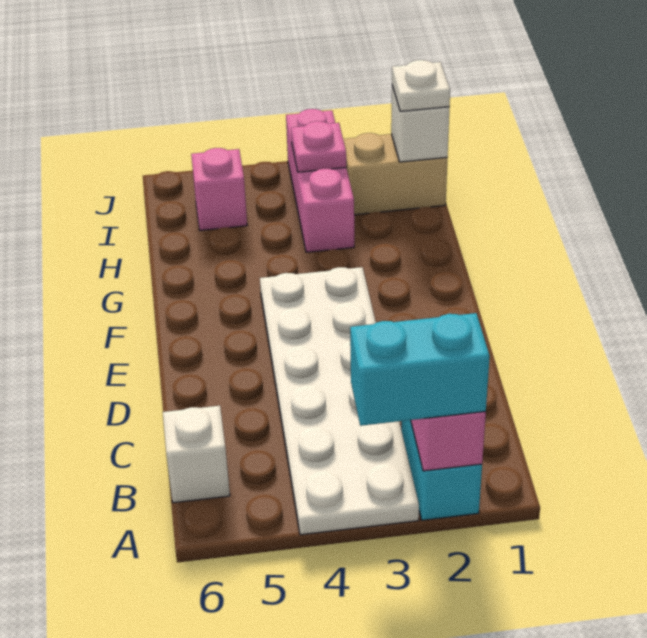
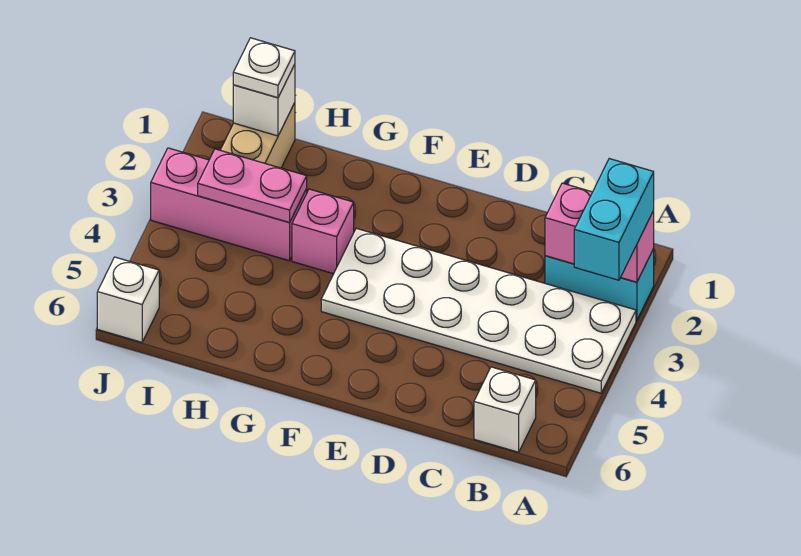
pink 1x1 plate [291,121,346,172] -> pink 1x2 plate [198,149,307,222]
pink 1x1 brick [191,148,247,231] -> pink 1x1 brick moved to [292,189,354,274]
none -> white 1x1 brick [97,257,159,342]

